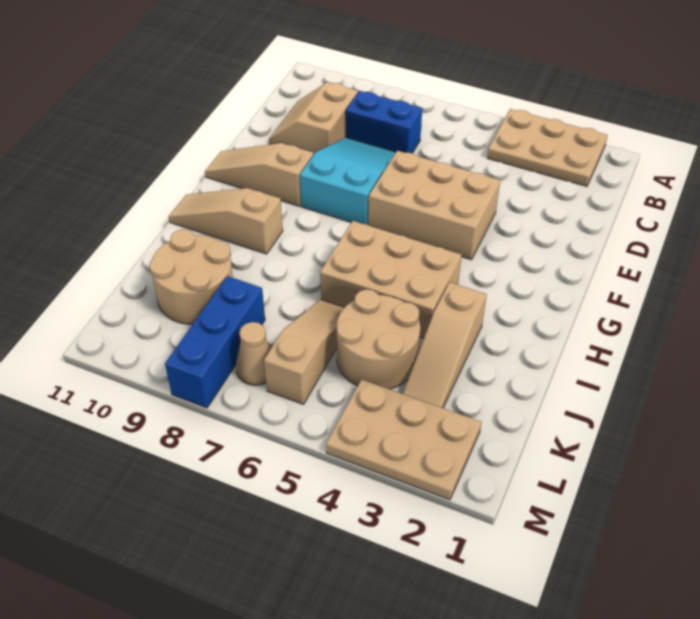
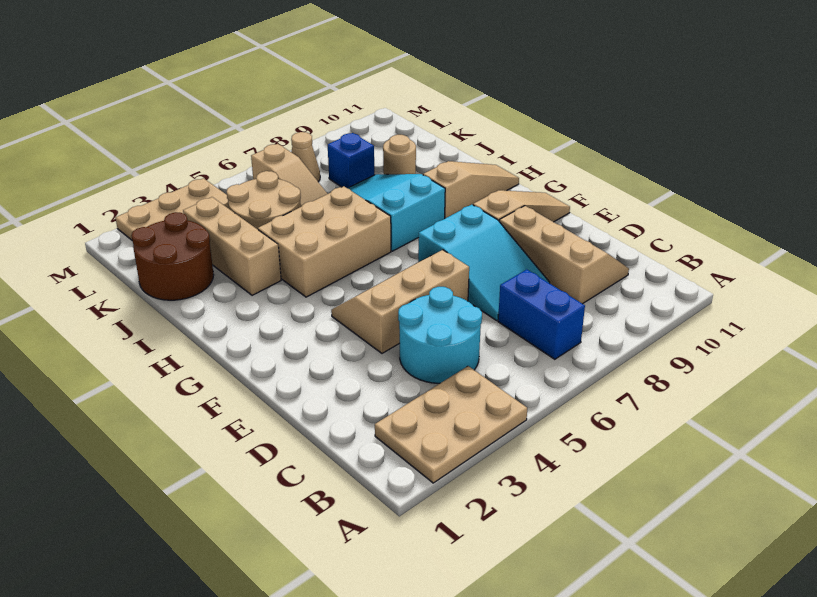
none -> cyan 2x2 round brick [398,287,482,383]
blue 1x2 brick [346,91,422,153] -> blue 1x2 brick turned to [498,269,585,359]
tan 2x2 slope [269,82,358,154] -> tan 2x3 slope [499,206,629,304]
tan 2x3 brick [368,151,500,260] -> tan 2x3 slope [331,250,469,353]
none -> cyan 2x3 slope [348,174,445,251]
tan 1x3 slope [403,282,487,408] -> tan 1x3 brick [183,197,281,295]
none -> brown 2x2 round brick [132,212,214,300]
tan 2x2 round brick [149,229,233,324] -> tan 1x1 round brick [383,135,416,174]
blue 1x3 brick [165,276,265,408] -> blue 1x1 brick [328,133,375,188]

